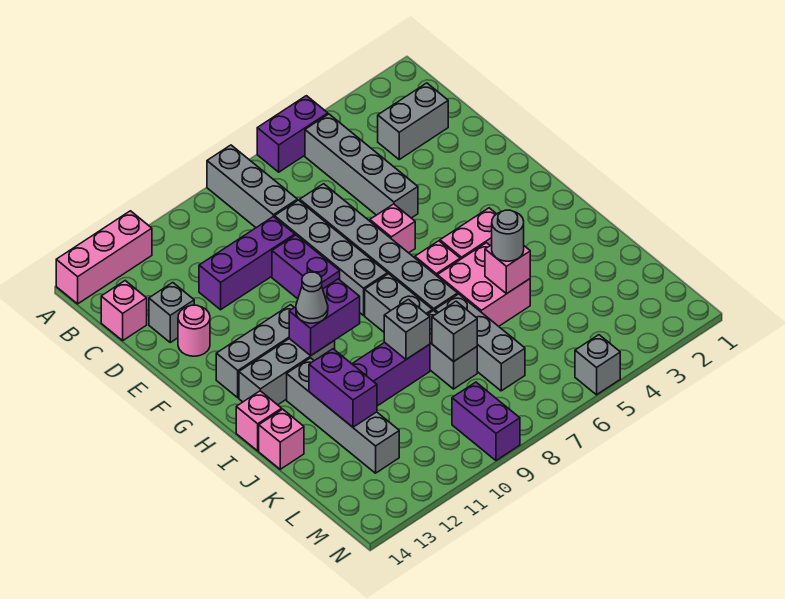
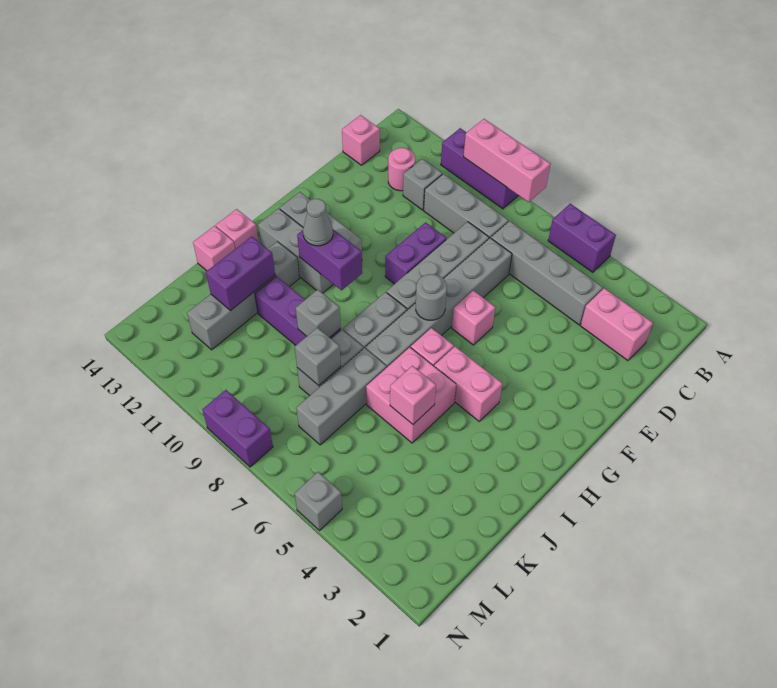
grey 1x3 brick [207,145,297,228] -> grey 1x3 brick turned to [424,174,508,238]
pink 1x3 brick [56,211,152,304] -> pink 1x3 brick moved to [464,119,550,202]
grey 1x4 brick [305,114,418,218] -> grey 1x4 brick turned to [491,221,603,325]
grey 1x2 brick [378,83,448,159] -> pink 1x2 brick [581,288,653,361]
purple 1x3 brick [199,217,295,310] -> purple 1x3 brick moved to [441,128,519,209]
grey 1x1 brick [149,283,194,342] -> grey 1x1 brick moved to [403,159,442,210]
pink 1x1 round brick [178,305,210,356] -> pink 1x1 round brick moved to [388,148,415,191]
grey 1x1 round brick [492,210,524,261] -> grey 1x1 round brick moved to [416,274,447,320]
purple 1x2 brick [452,382,520,460] -> purple 1x2 brick turned to [203,390,273,467]

